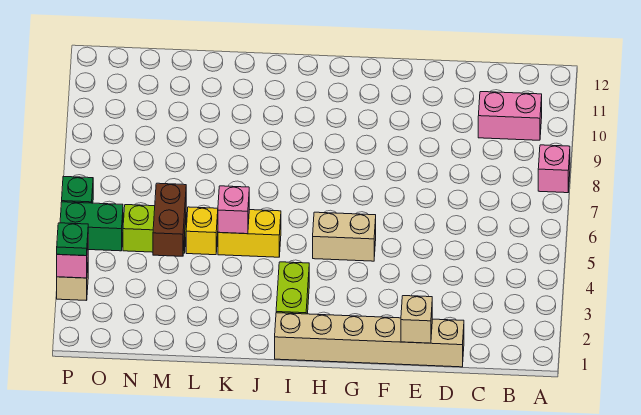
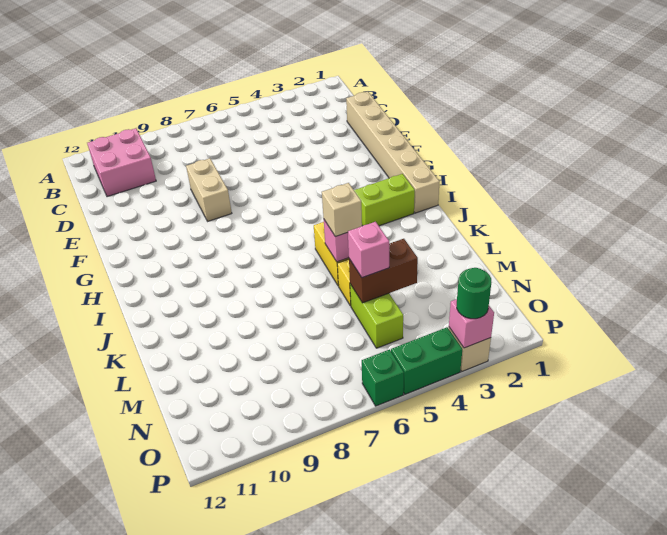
pink 1x1 brick [538,145,570,193] -> pink 1x1 brick moved to [348,222,389,278]
pink 1x2 brick [478,92,542,140] -> pink 2x2 brick [87,128,156,197]
tan 1x1 brick [401,296,432,343] -> tan 1x1 brick moved to [322,183,362,237]
tan 1x2 brick [313,212,376,261] -> tan 1x2 brick moved to [186,158,232,221]
green 1x2 brick [60,202,123,251] -> green 1x2 brick turned to [391,327,462,394]
green 1x1 plate [57,223,88,256] -> green 1x1 round brick [457,268,491,319]

